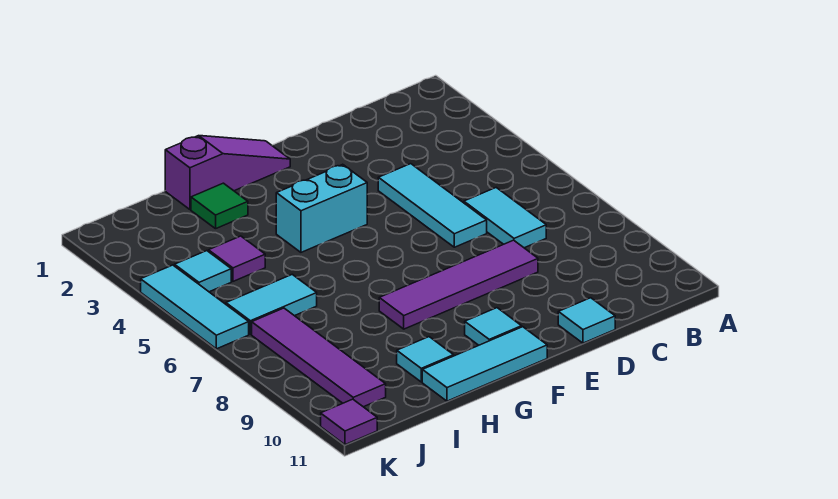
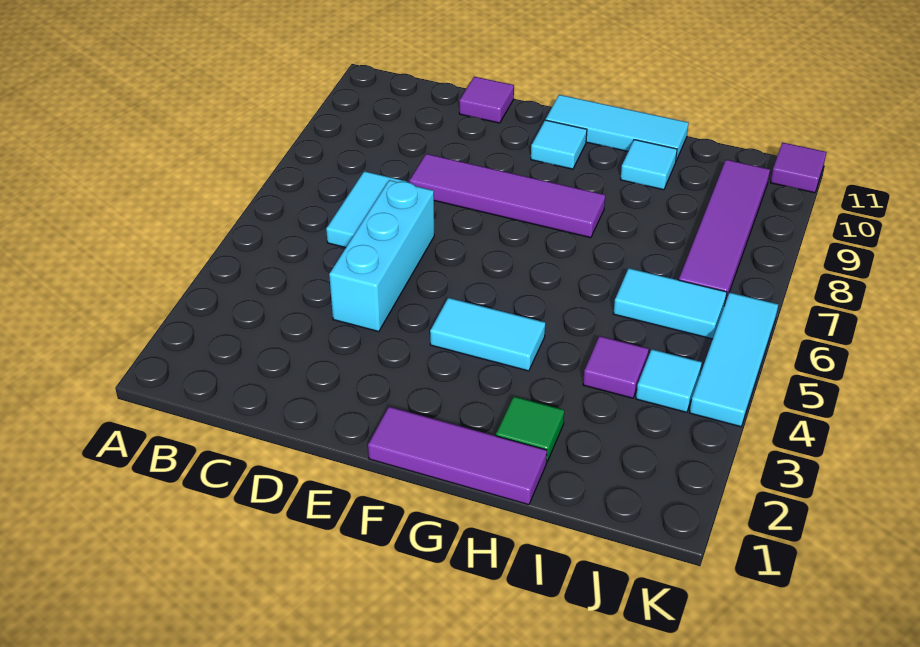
cyan 1x3 tile [378,164,487,247] -> cyan 1x3 brick [329,180,434,332]
cyan 1x1 tile [558,298,615,343] -> purple 1x1 tile [459,77,514,123]
purple 1x3 slope [165,136,290,209] -> purple 1x3 tile [368,407,547,505]
cyan 1x2 brick [276,164,367,252] -> cyan 1x2 tile [430,298,545,371]

